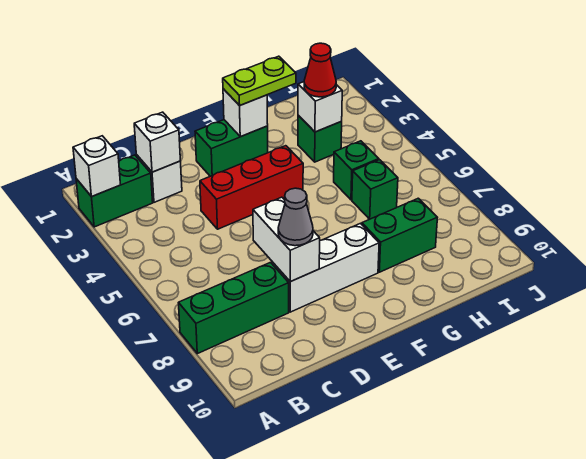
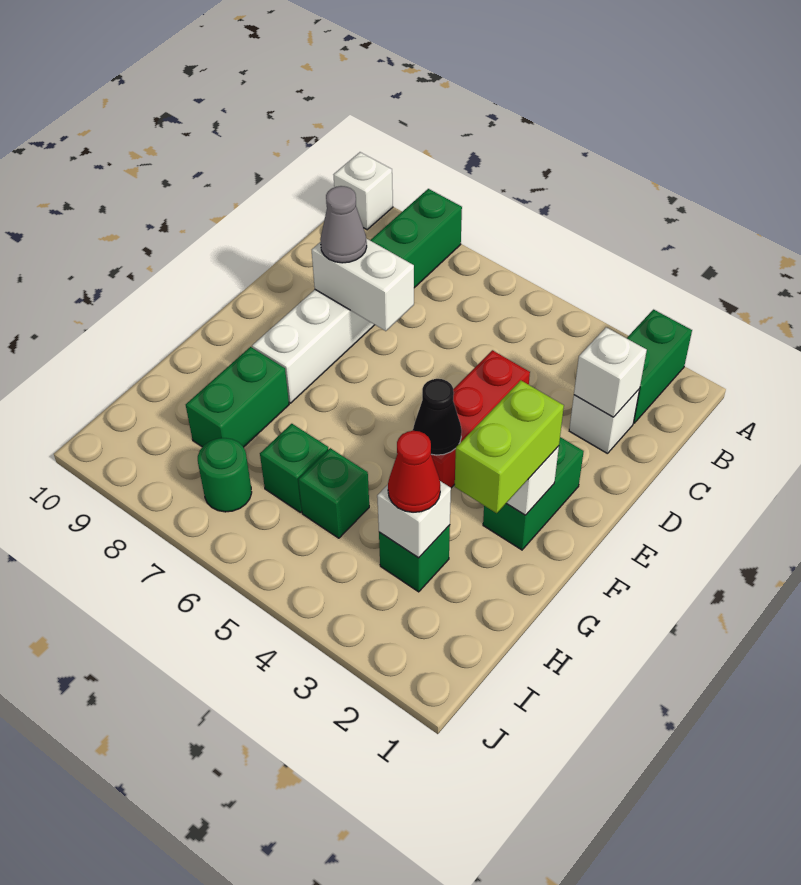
white 1x1 brick [73,136,121,197] -> white 1x1 brick moved to [333,152,393,230]
lime 1x2 plate [223,56,296,106] -> lime 1x2 brick [455,380,564,513]
none -> black 1x1 cone [413,379,462,455]
none -> green 1x1 round brick [198,438,252,512]

